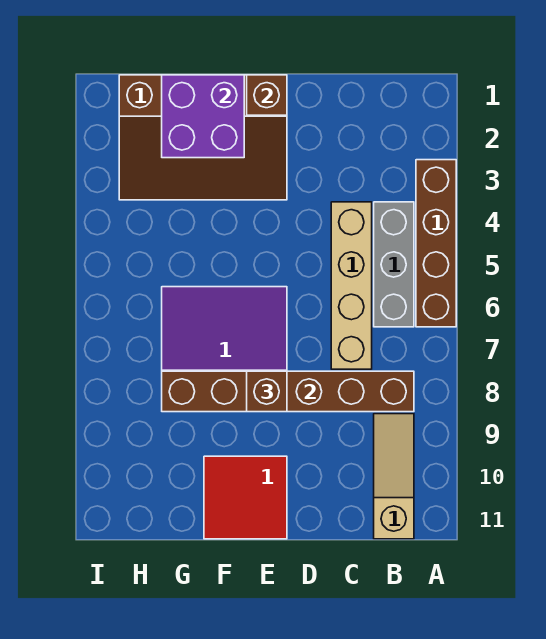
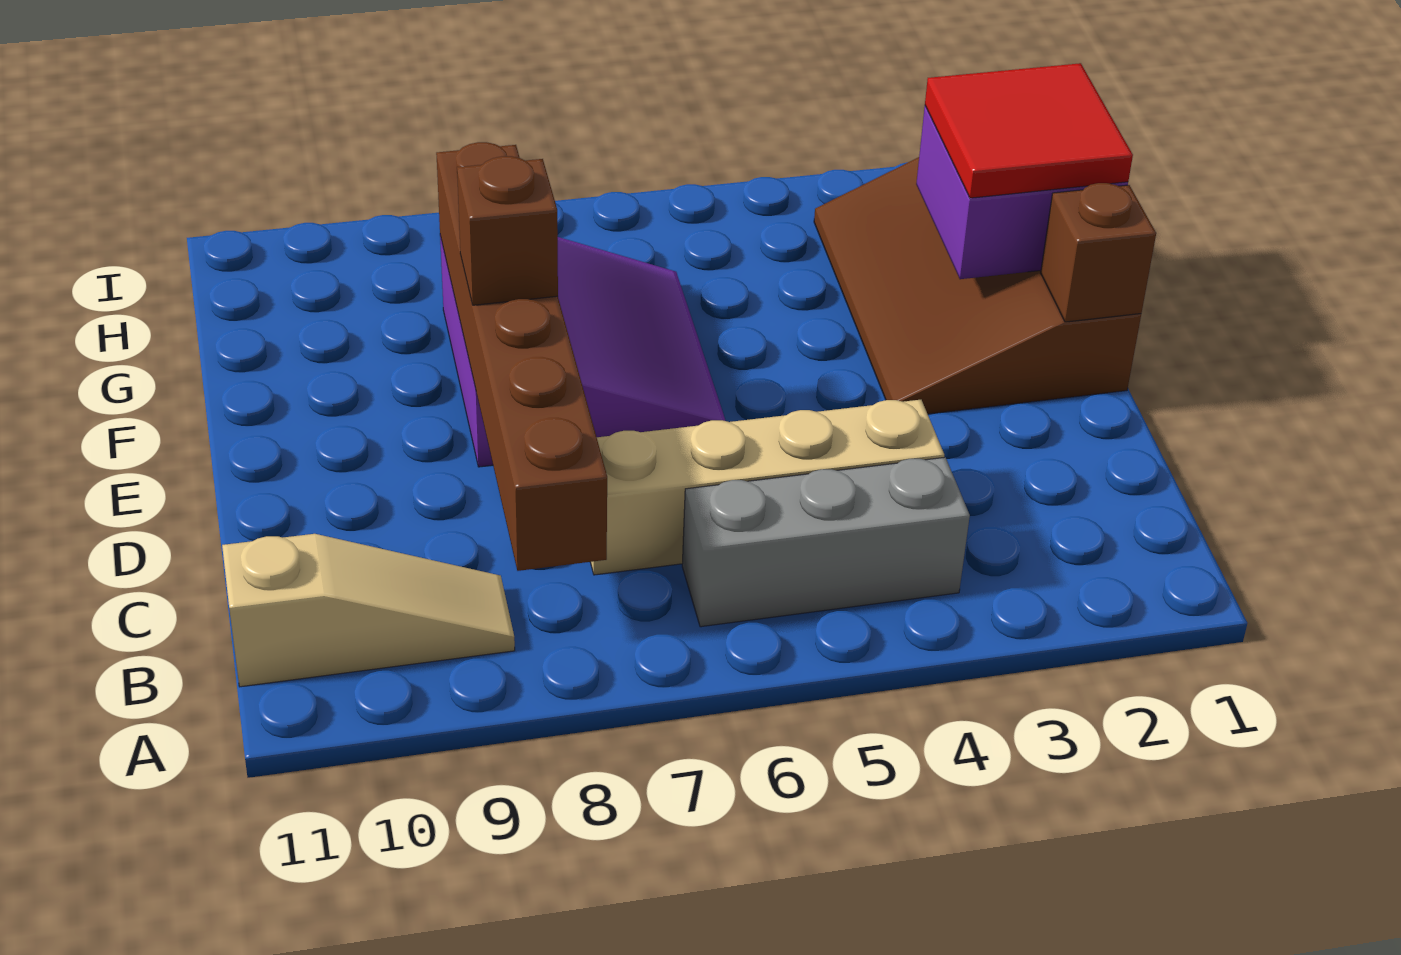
brown 1x4 brick [416,160,456,327] -> none
red 2x2 tile [204,456,287,539] -> red 2x2 tile moved to [925,63,1133,198]

